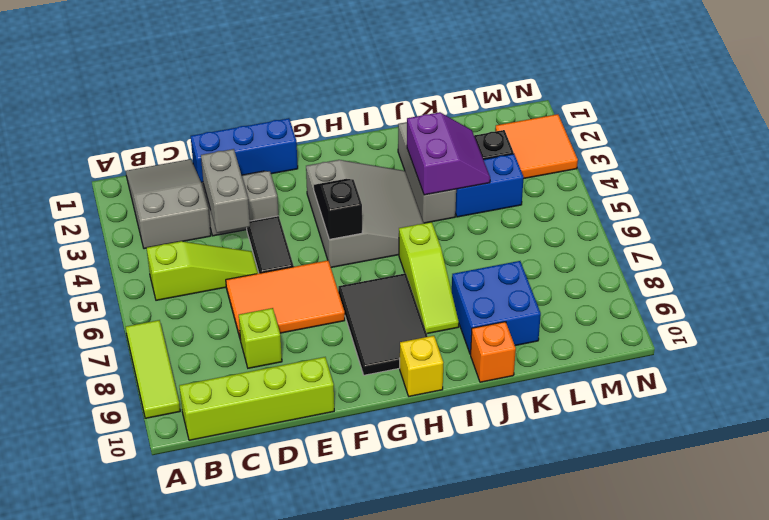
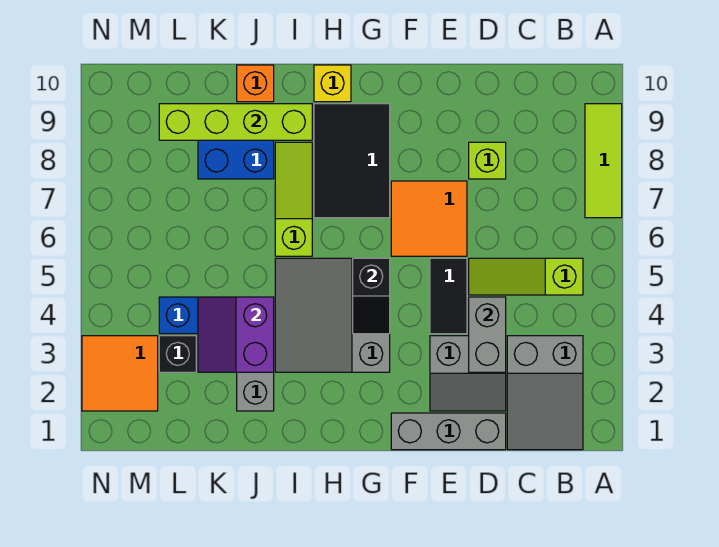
lime 1x4 brick [179,357,334,440] -> lime 1x4 brick moved to [159,104,312,140]
blue 1x3 brick [191,118,298,182] -> grey 1x3 brick [391,413,506,450]
orange 2x3 tile [226,260,345,341] -> orange 2x2 tile [391,181,467,256]

